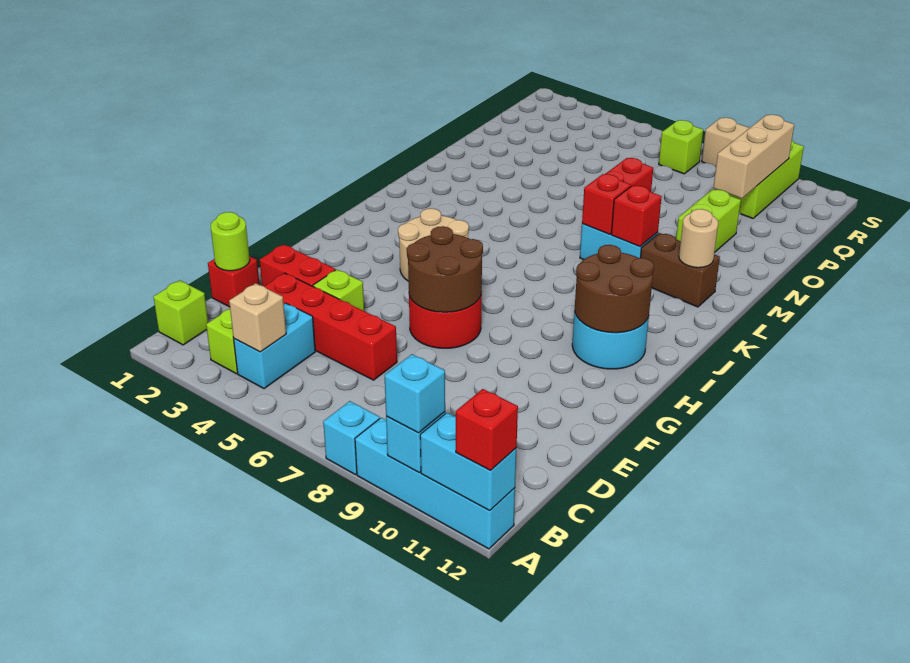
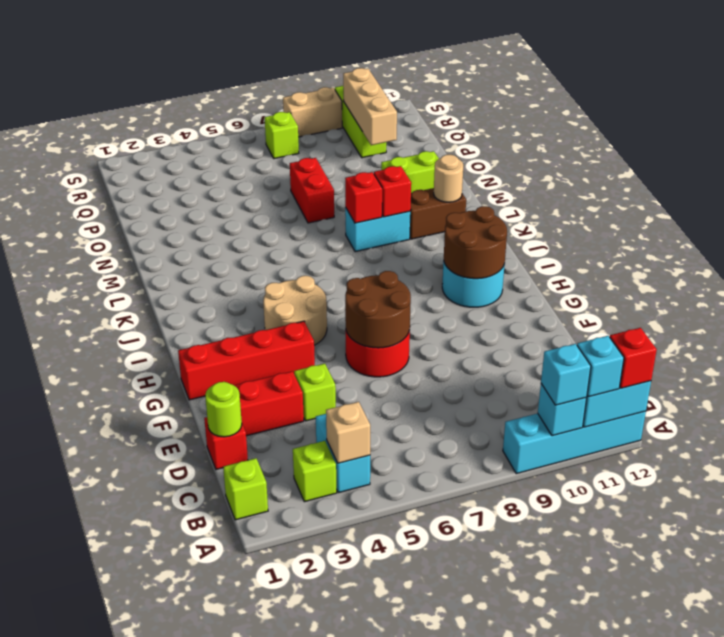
cyan 1x1 brick [323,401,380,475] -> cyan 1x1 brick moved to [577,336,624,397]
red 1x4 brick [264,273,397,380] -> red 1x4 brick moved to [178,321,315,400]
lime 1x2 brick [676,189,741,253] -> lime 1x2 brick turned to [381,151,439,193]

